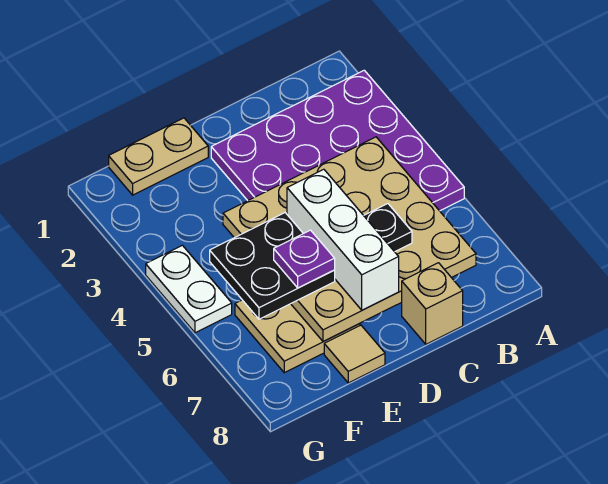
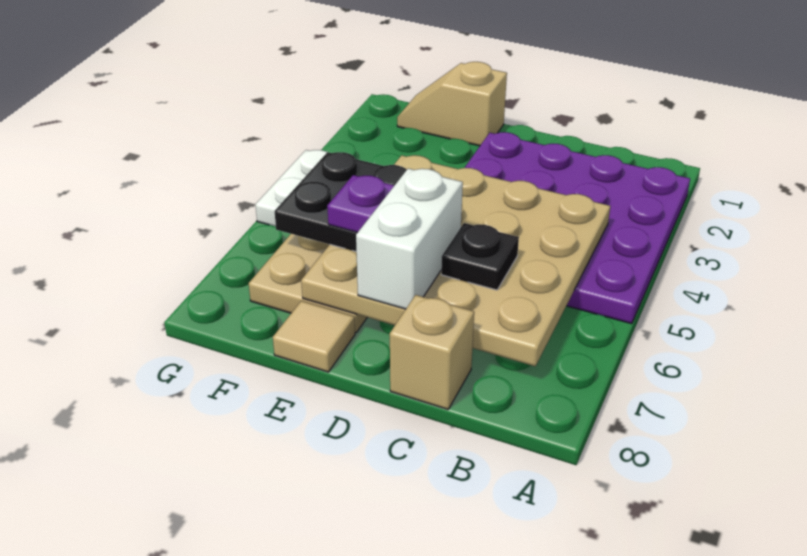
white 1x3 brick [287,169,399,310] -> white 1x2 brick [356,169,463,309]
tan 1x2 plate [109,118,208,195] -> tan 1x2 slope [397,62,507,146]

